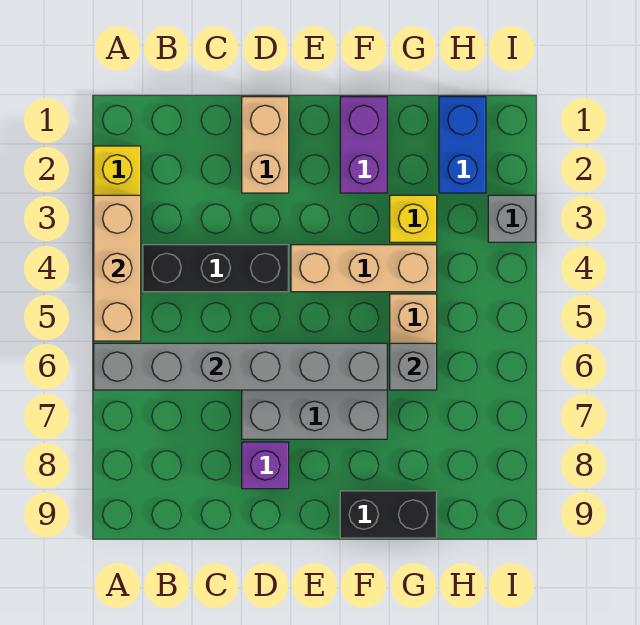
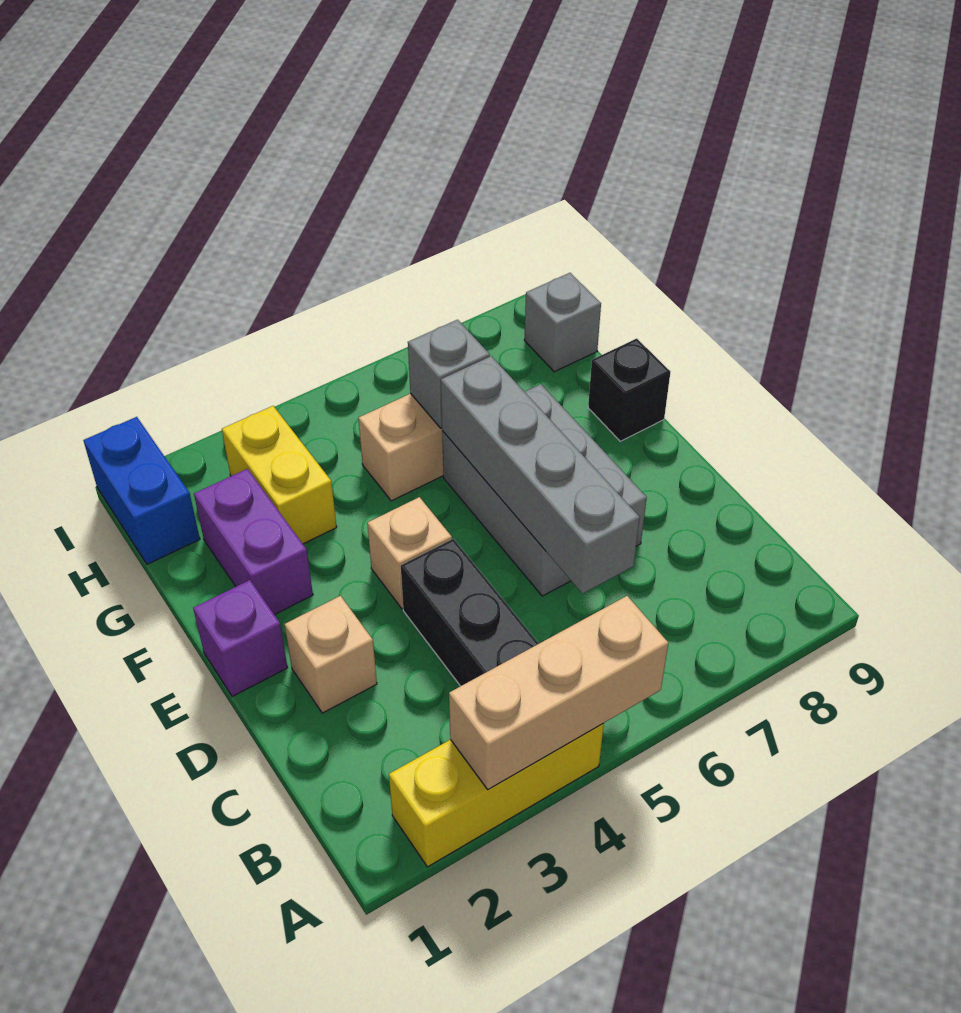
grey 1x6 brick [94,343,387,390] -> grey 1x4 brick [441,356,640,594]
tan 1x2 brick [242,97,289,193] -> tan 1x1 brick [285,596,377,713]
purple 1x1 brick [242,442,289,489] -> purple 1x1 brick moved to [193,580,288,697]
tan 1x3 brick [291,245,437,292] -> tan 1x1 brick [367,497,452,609]
purple 1x2 brick [340,97,387,193] -> purple 1x2 brick turned to [194,469,313,615]
black 1x2 brick [340,491,437,538] -> black 1x1 brick [588,339,670,441]
yellow 1x1 brick [390,195,437,242] -> yellow 1x2 brick [222,406,337,544]
blue 1x2 brick [439,97,486,193] -> blue 1x2 brick turned to [83,417,200,564]
grey 1x1 brick [488,195,535,242] -> grey 1x1 brick moved to [524,273,601,372]

